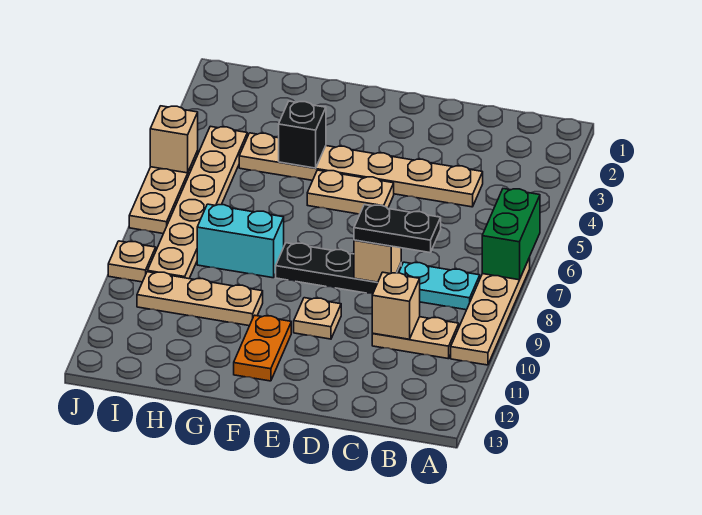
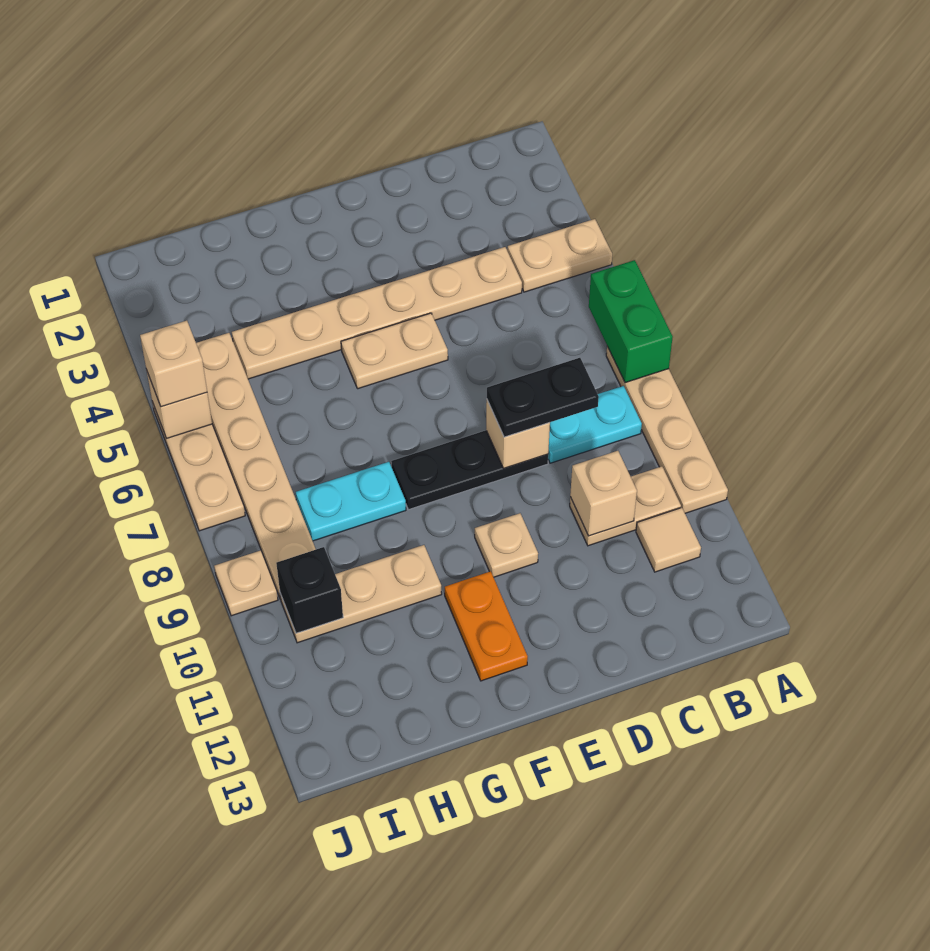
none -> tan 1x2 plate [507,219,612,292]
none -> tan 1x1 tile [636,508,701,572]
black 1x1 brick [279,101,326,168] -> black 1x1 brick moved to [276,547,343,633]
cyan 1x2 brick [197,204,284,278] -> cyan 1x2 plate [296,462,406,541]
none -> tan 1x1 brick [140,321,207,407]

